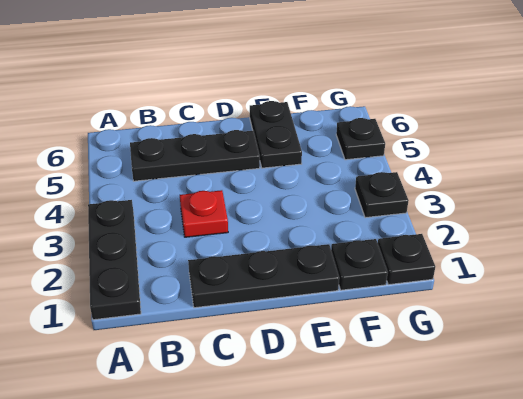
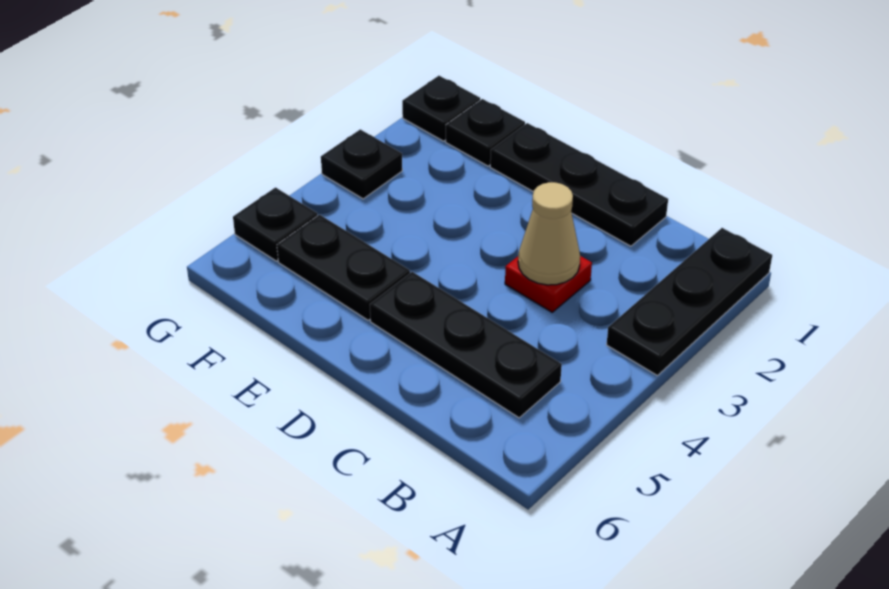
none -> tan 1x1 cone [518,182,580,285]
black 1x2 plate [250,101,302,168] -> black 1x2 plate turned to [277,215,410,320]

